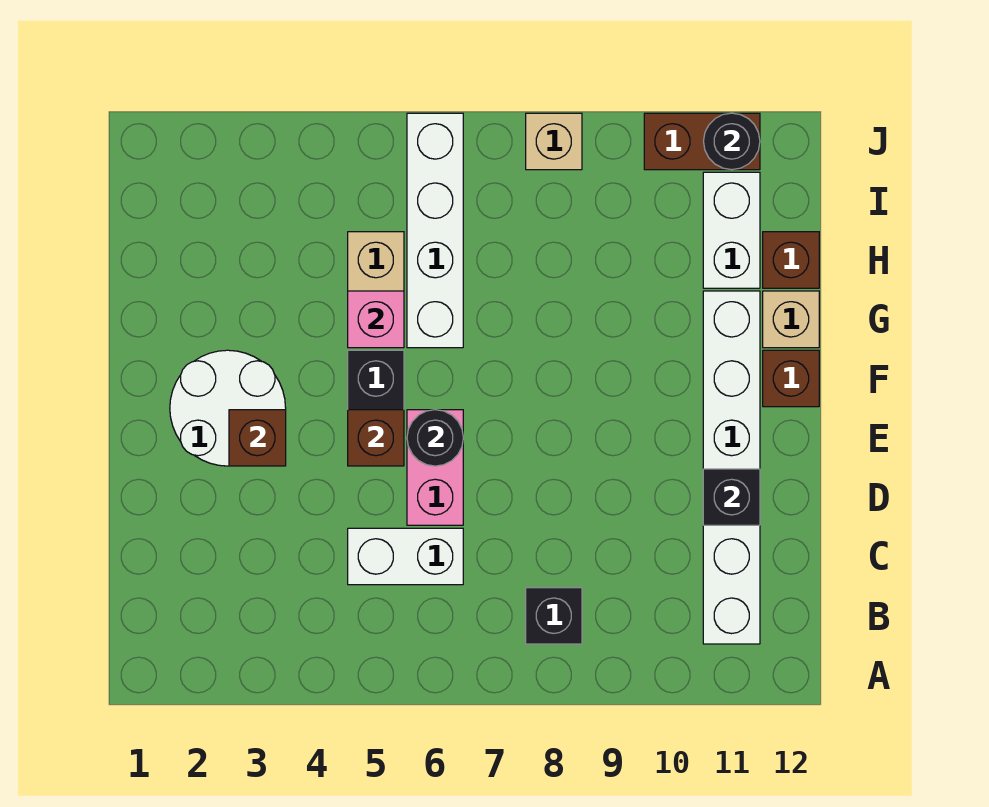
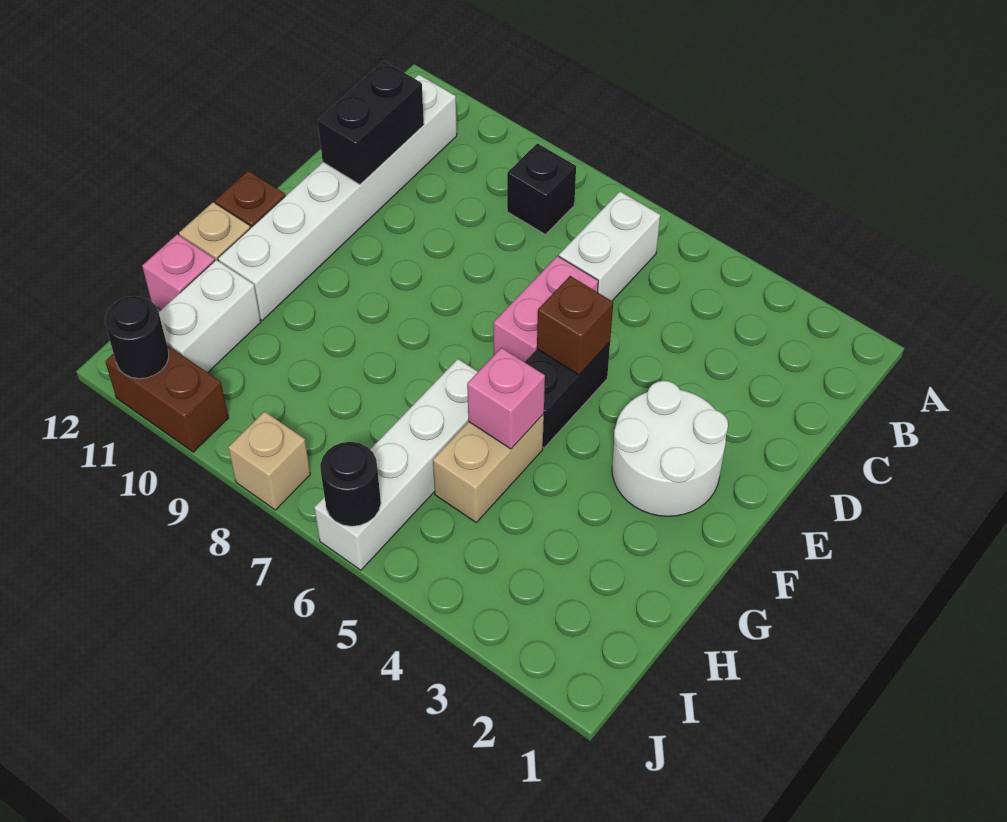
white 1x2 brick [348,528,463,585] -> white 1x2 brick turned to [559,192,660,301]
black 1x1 brick [703,469,760,525] -> black 1x2 brick [318,61,424,185]
brown 1x1 brick [229,410,286,466] -> none
black 1x1 round brick [407,410,463,466] -> black 1x1 round brick moved to [320,442,381,526]
brown 1x1 brick [763,232,819,288] -> pink 1x1 brick [142,234,215,310]

